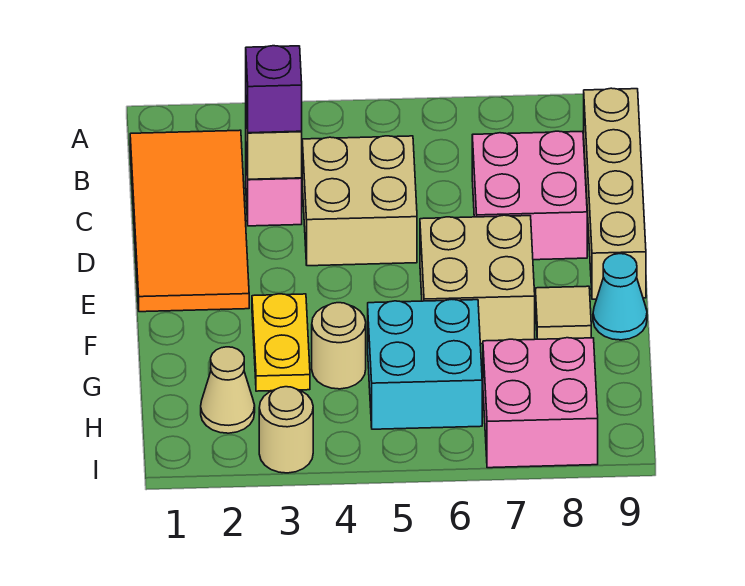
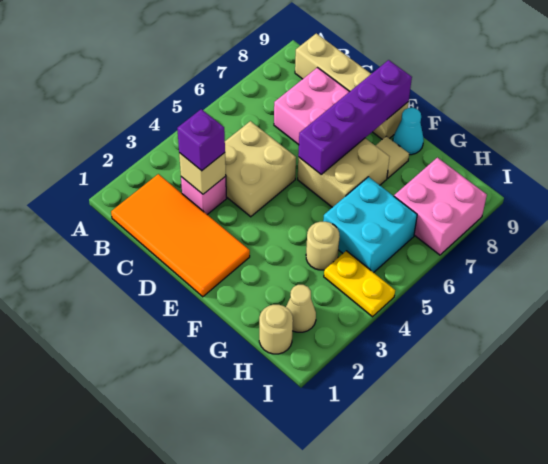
none -> purple 1x4 brick [298,60,412,174]
yellow 1x2 plate [252,294,310,391] -> yellow 1x2 plate moved to [324,251,395,317]
tan 1x1 round brick [259,387,313,473] -> tan 1x1 round brick moved to [259,305,293,354]

